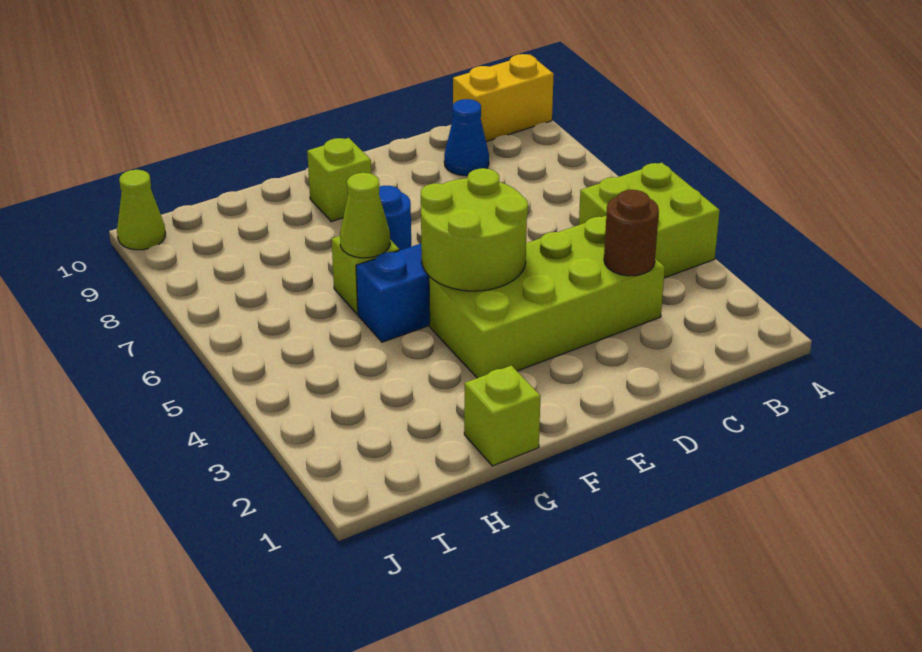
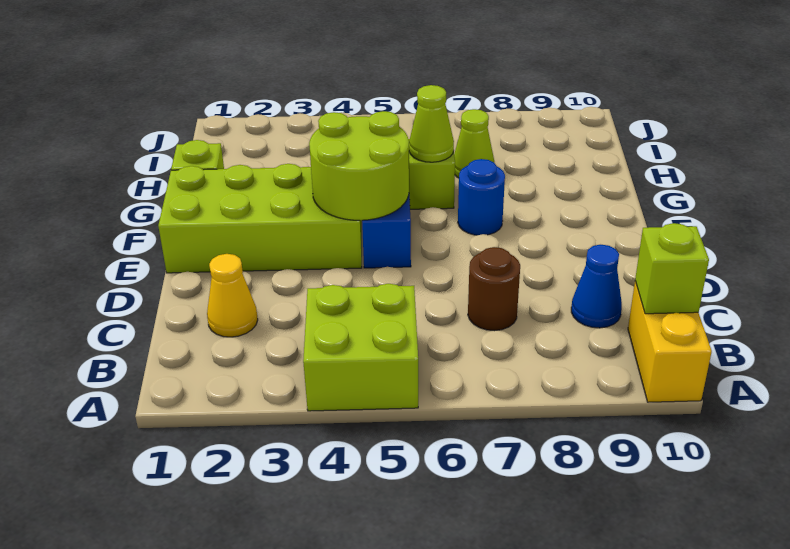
none -> yellow 1x1 cone [207,254,258,337]
lime 2x4 brick [429,216,665,378] -> lime 2x4 brick turned to [158,164,362,273]
brown 1x1 round brick [604,190,659,276] -> brown 1x1 round brick moved to [468,247,520,331]
lime 1x1 brick [307,138,371,222] -> lime 1x1 brick moved to [635,223,709,314]
lime 1x1 cone [117,170,165,250] -> lime 1x1 cone moved to [454,109,494,178]

